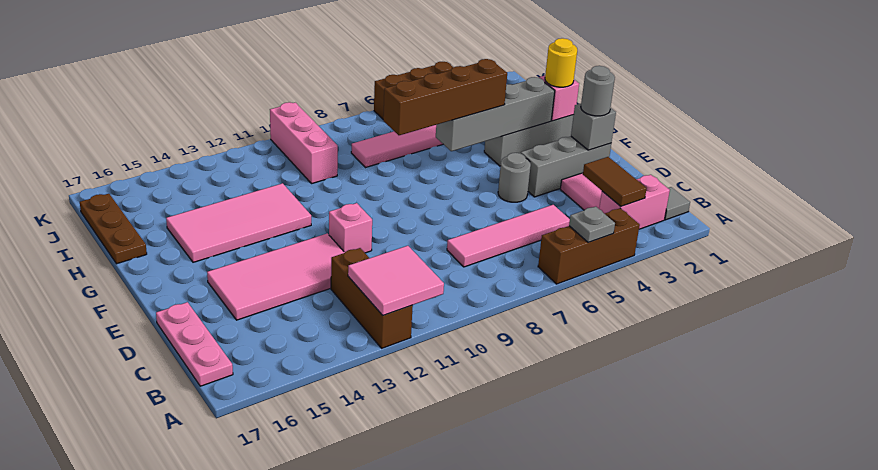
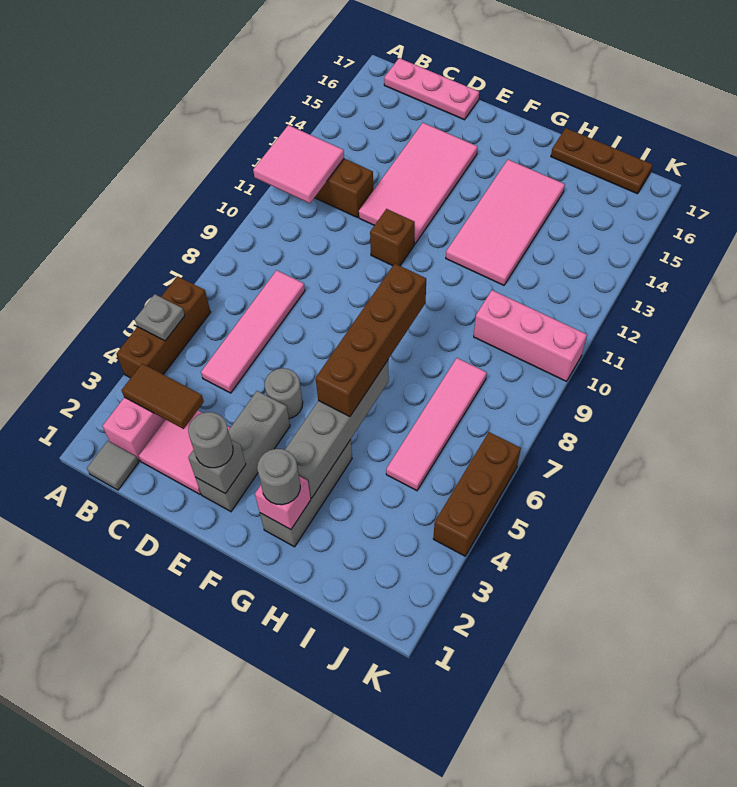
pink 1x1 brick [329,203,372,253] -> brown 1x1 brick [370,209,415,266]
yellow 1x1 round brick [545,38,577,87] -> grey 1x1 round brick [257,449,300,505]

